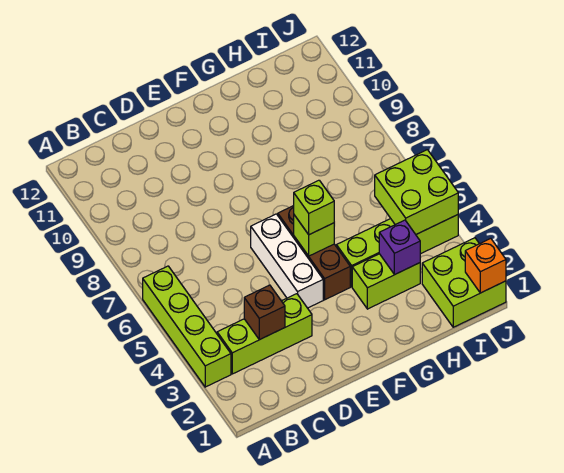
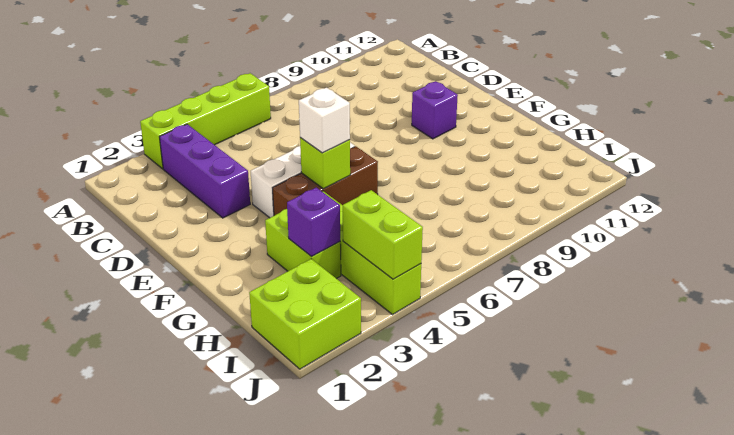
lime 1x3 brick [217,294,312,374] -> purple 1x3 brick [160,124,250,218]
brown 1x1 brick [244,285,285,340] -> none
none -> purple 1x1 brick [412,81,458,139]
lime 1x1 brick [294,180,334,235] -> white 1x1 brick [299,88,350,153]
lime 2x2 brick [375,150,458,234] -> lime 1x2 brick [343,190,423,279]
orange 1x1 brick [465,239,506,293] -> none

